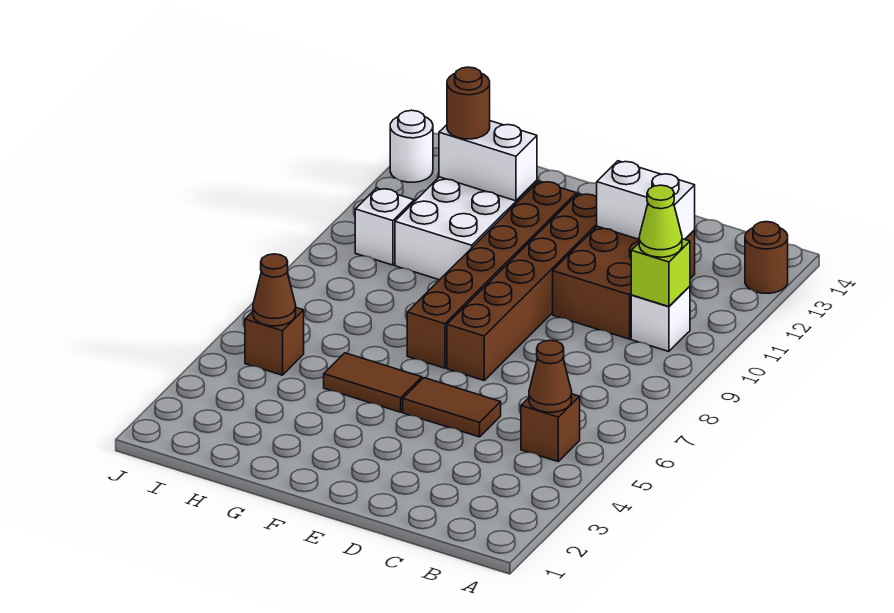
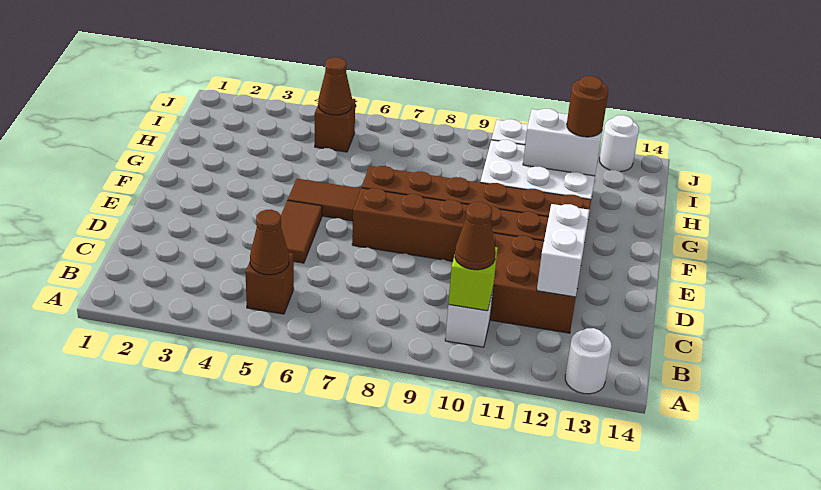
brown 1x1 round brick [745,222,788,293] -> white 1x1 round brick [565,328,612,394]
lime 1x1 cone [639,185,682,257] -> brown 1x1 cone [455,202,496,270]
brown 1x2 tile [324,353,422,412] -> brown 1x2 tile turned to [288,179,361,221]
white 1x2 brick [439,121,537,201] -> white 1x2 brick turned to [523,109,602,176]

